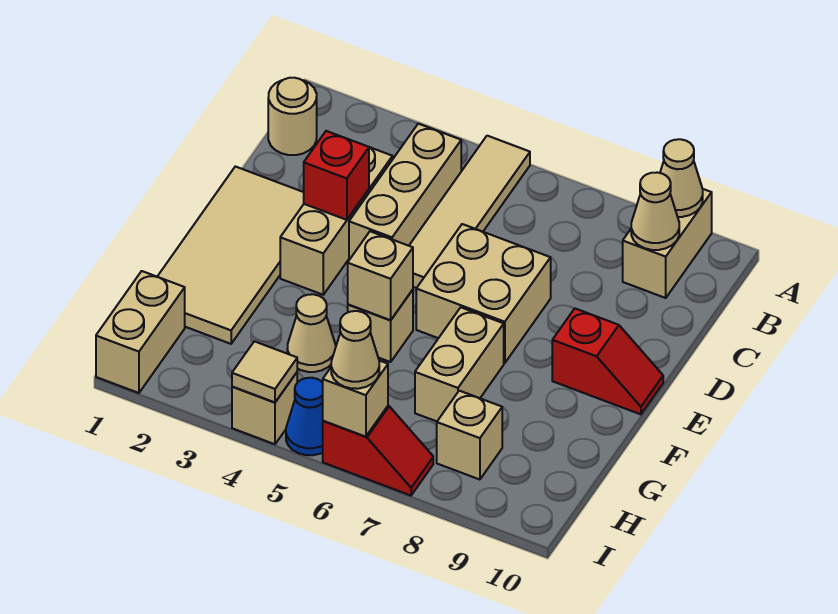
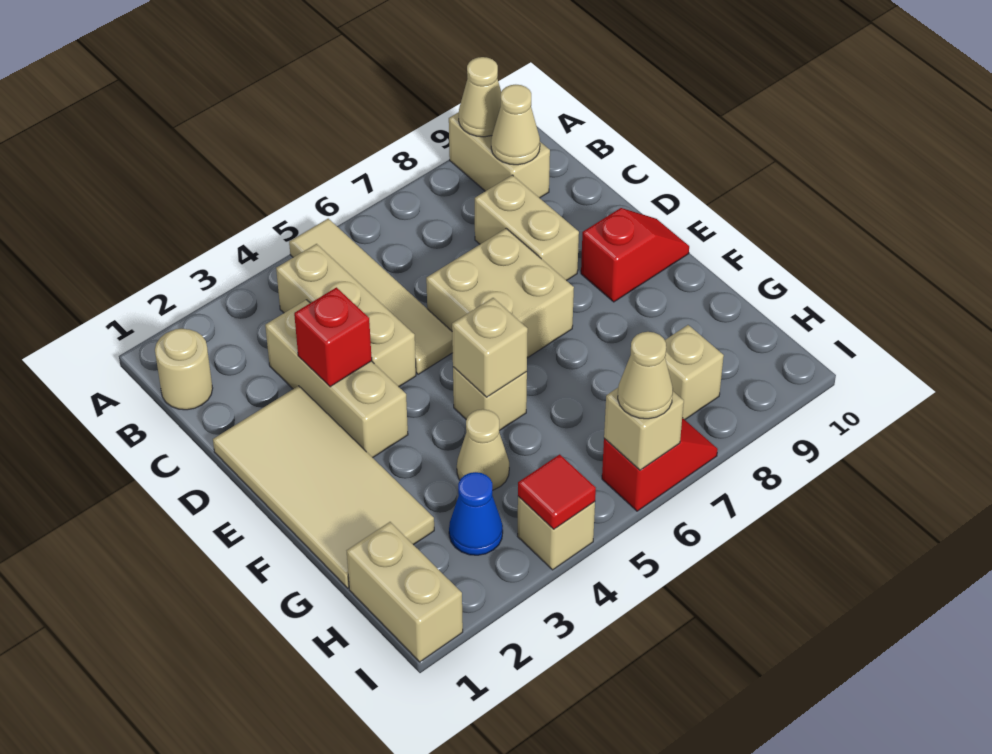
tan 1x2 brick [415,307,504,421] -> tan 1x2 brick moved to [475,175,579,281]
tan 1x1 tile [232,341,297,402] -> red 1x1 tile [518,454,596,529]
blue 1x1 cone [286,378,323,455] -> blue 1x1 cone moved to [449,472,503,555]

